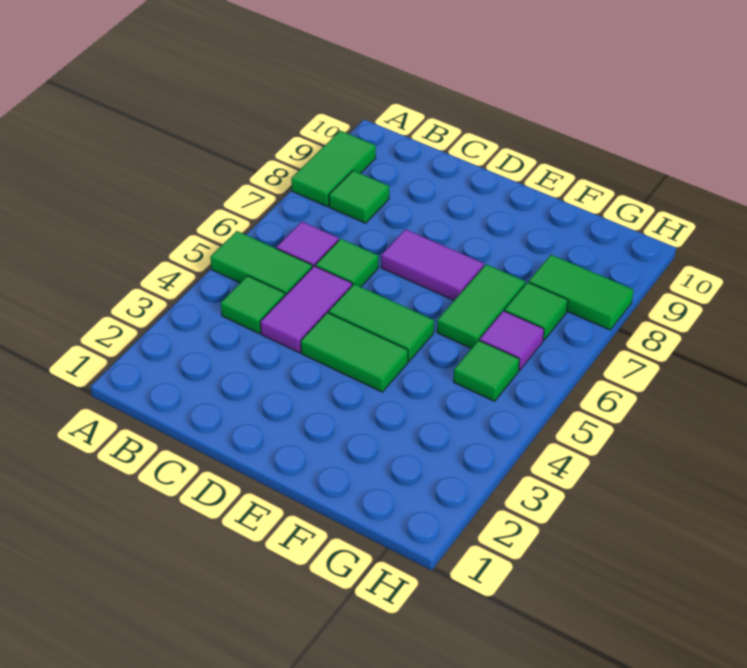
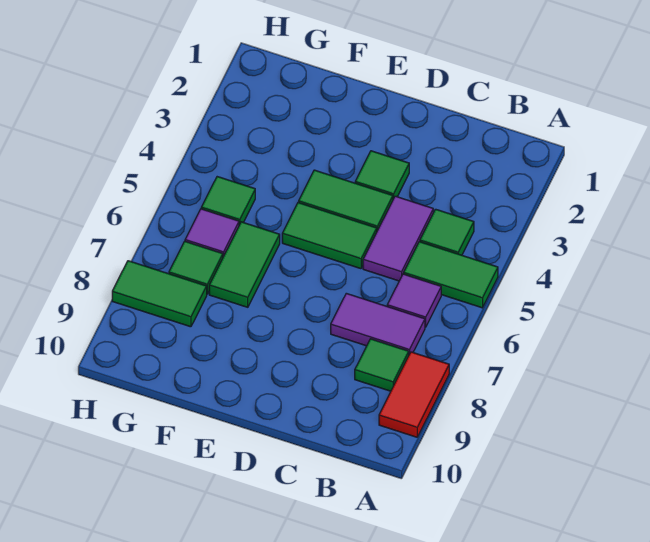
green 1x2 tile [291,131,376,206] -> red 1x2 tile [379,352,449,437]
green 1x1 tile [316,239,378,287] -> green 1x1 tile moved to [355,151,409,199]
purple 1x2 tile [381,229,484,300] -> purple 1x2 tile moved to [331,293,425,354]

